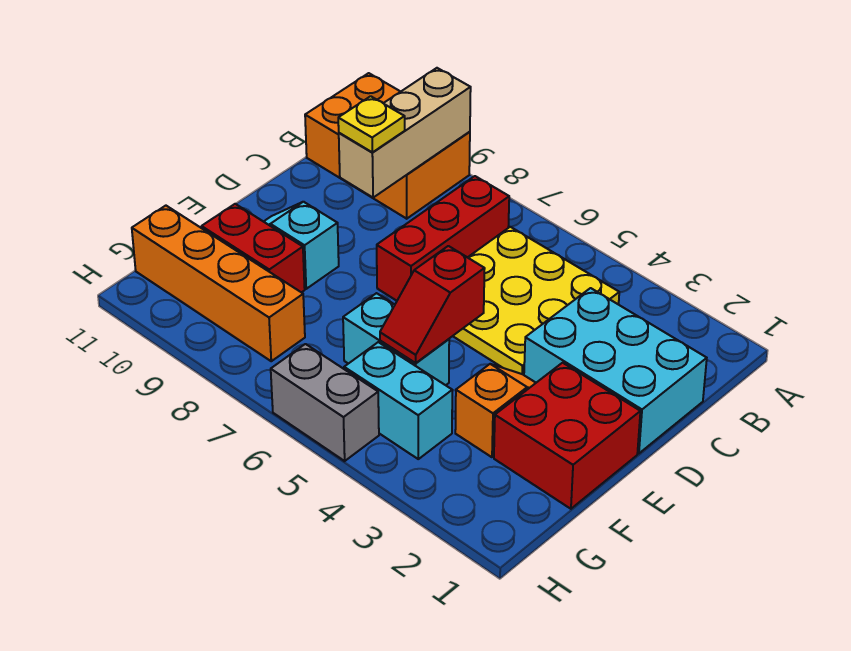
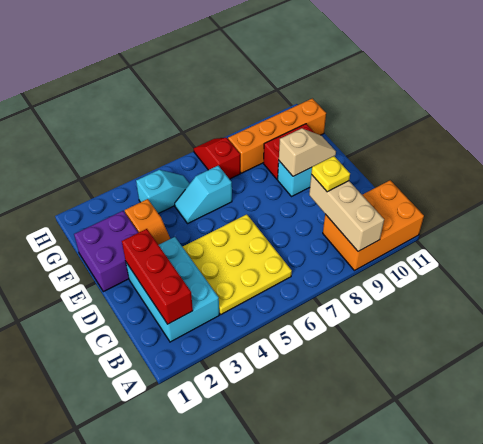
red 1x3 brick [377,176,509,301] -> red 1x3 brick moved to [122,229,193,324]
cyan 2x3 brick [524,288,707,453] -> cyan 2x3 brick turned to [126,237,219,342]
red 2x2 brick [494,363,640,509] -> purple 2x2 brick [74,211,138,292]
red 1x2 slope [380,246,485,363] -> red 1x2 slope moved to [194,138,240,179]
none -> tan 1x2 slope [279,128,336,176]
cyan 1x2 brick [343,293,449,385] -> cyan 1x2 slope [175,166,232,223]
cyan 1x2 brick [344,342,452,459] -> cyan 1x2 slope [136,170,189,214]
grey 1x2 brick [271,344,379,461] -> none

